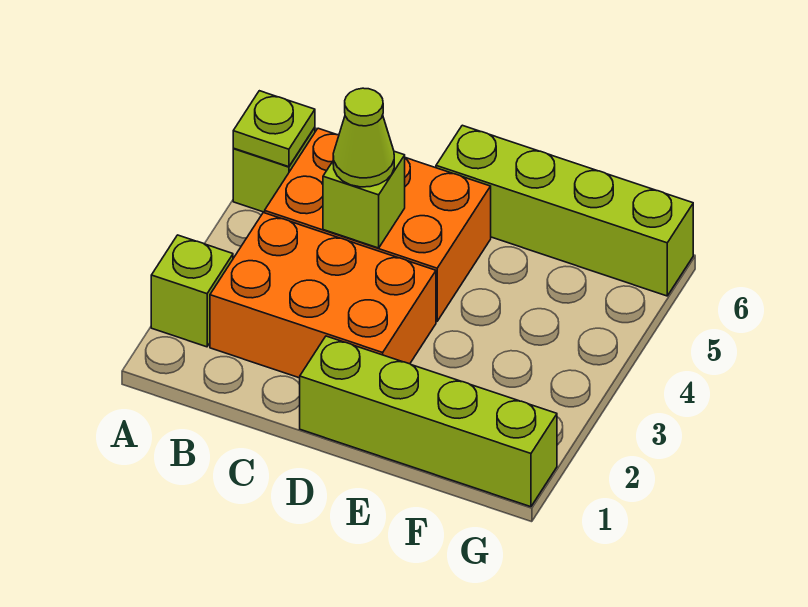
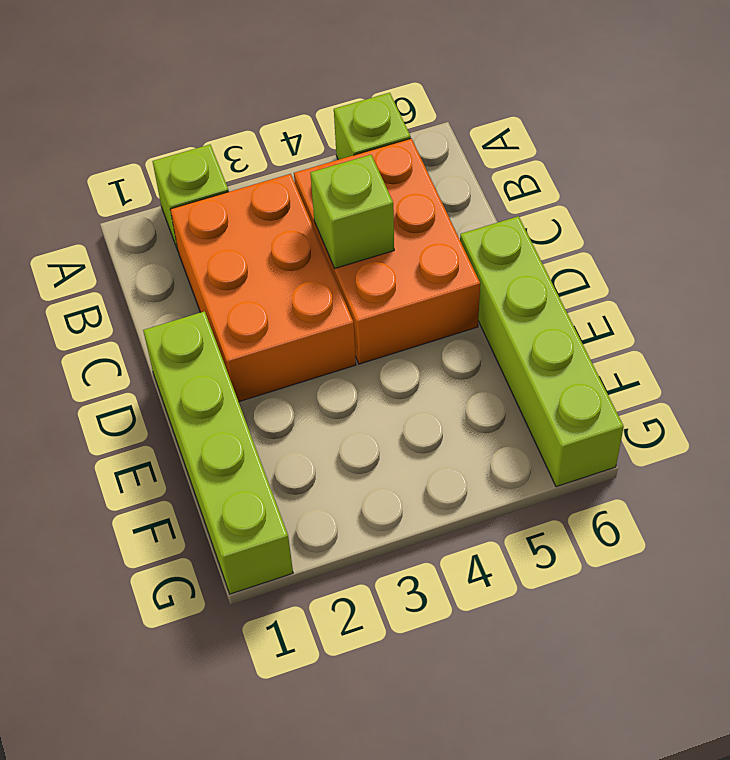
lime 1x1 plate [233,91,315,167] -> none
lime 1x1 cone [333,88,394,187] -> none

